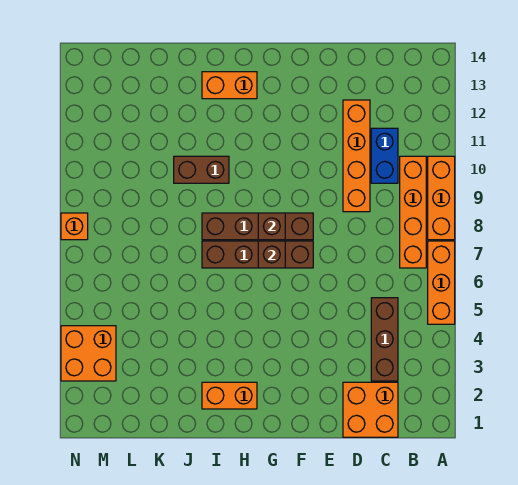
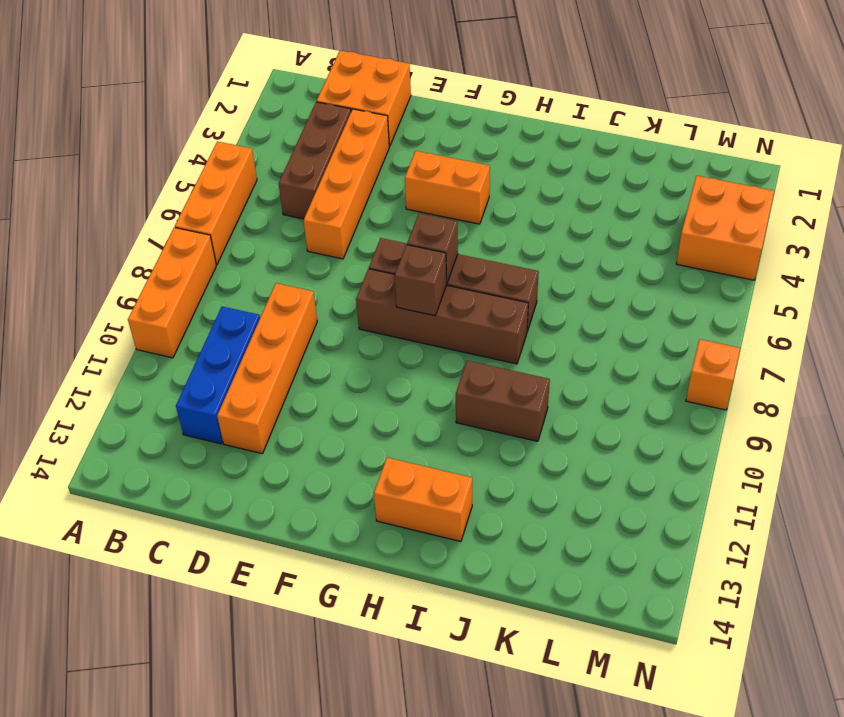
orange 1x4 brick [400,156,426,268] -> orange 1x4 brick moved to [303,109,389,259]
blue 1x2 brick [371,128,398,183] -> blue 1x3 brick [176,307,260,444]
orange 1x2 brick [202,382,257,409] -> orange 1x2 brick moved to [405,151,490,224]

